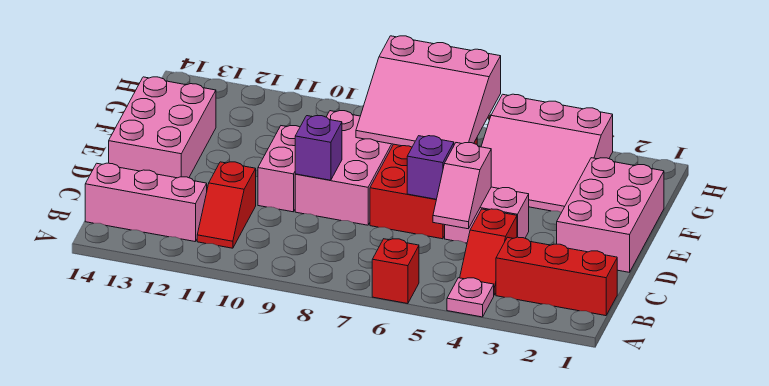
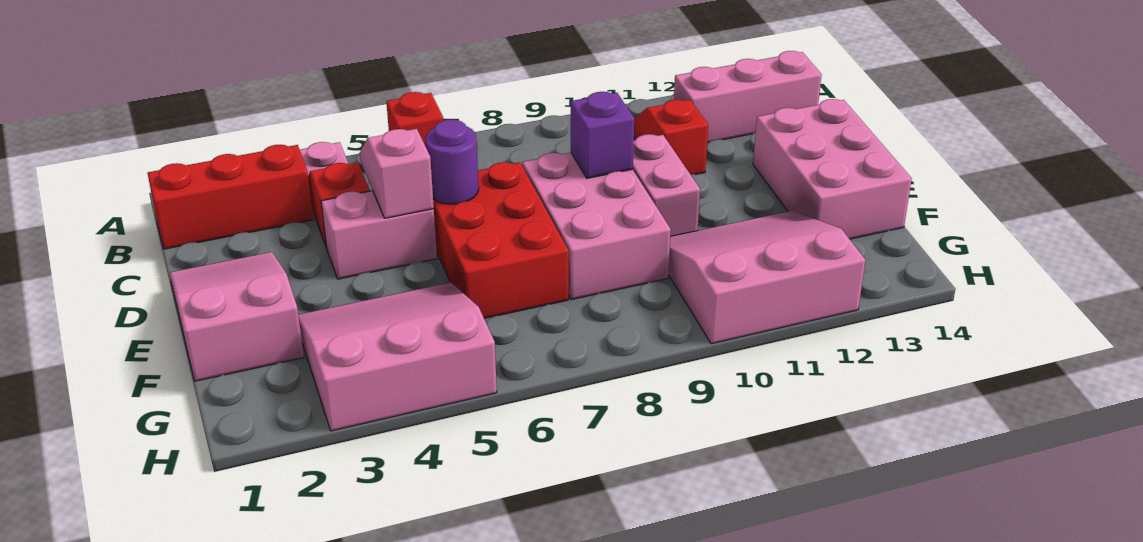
pink 2x3 brick [557,158,664,272] -> pink 2x3 slope [170,252,304,381]
purple 1x1 brick [407,136,454,199] -> purple 1x1 round brick [425,119,479,204]
pink 3x3 slope [356,36,501,147] -> pink 3x3 slope moved to [668,211,865,344]

